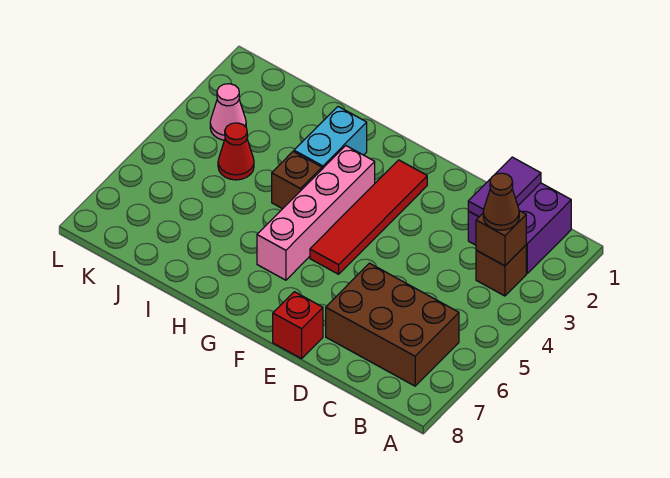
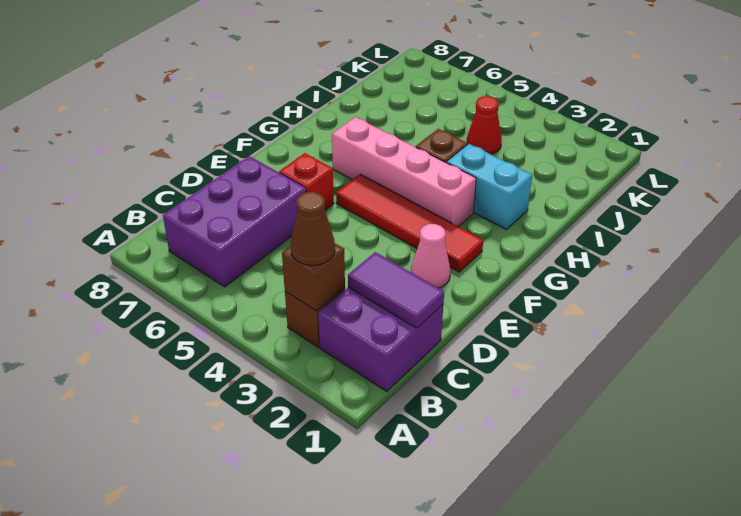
brown 2x3 brick [326,263,459,386] -> purple 2x3 brick [163,156,306,287]
red 1x1 brick [273,292,323,359] -> red 1x1 brick moved to [279,153,334,210]
pink 1x1 cone [210,84,246,140] -> pink 1x1 cone moved to [411,224,451,288]

